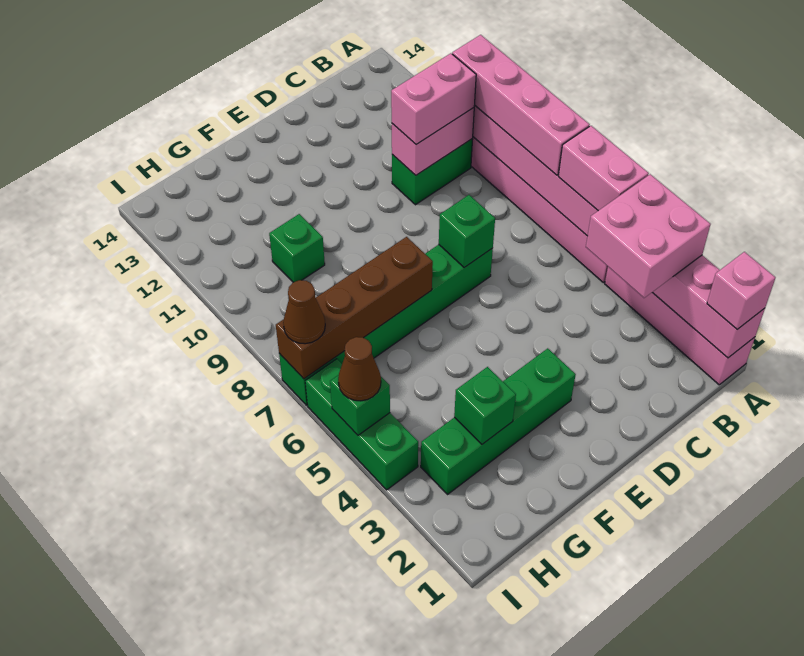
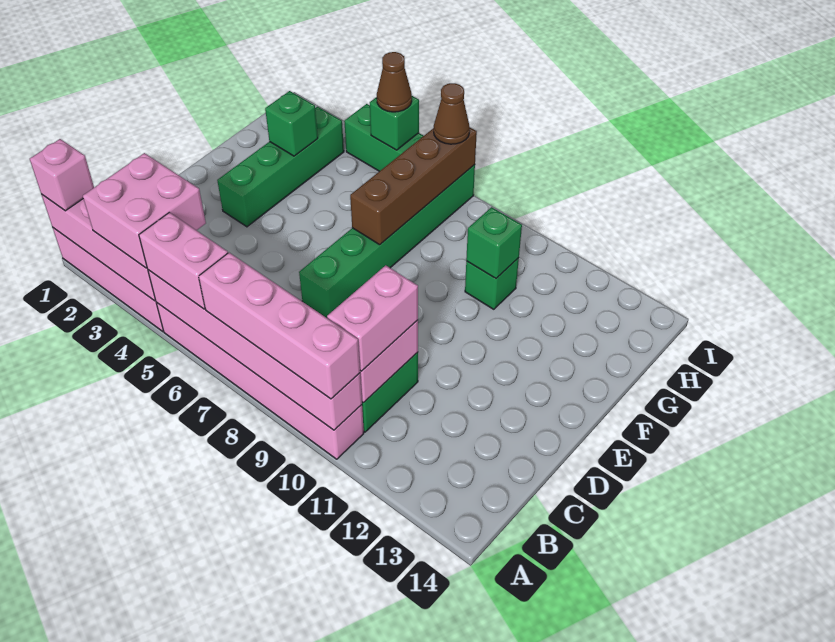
green 1x1 brick [439,195,495,268] -> green 1x1 brick moved to [466,207,522,278]

